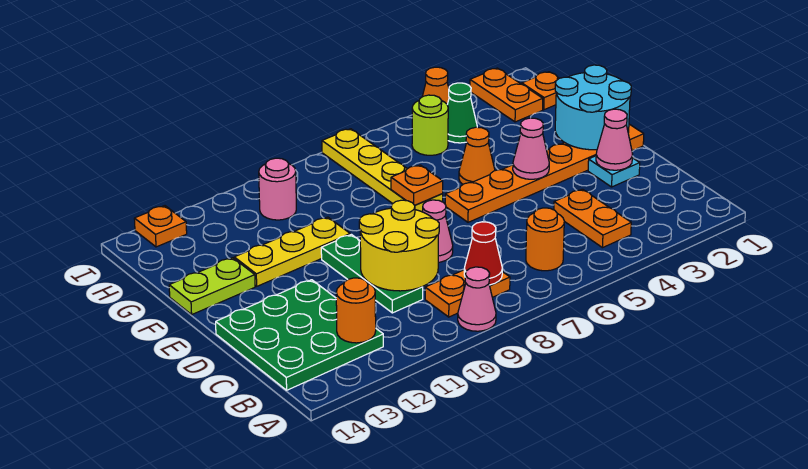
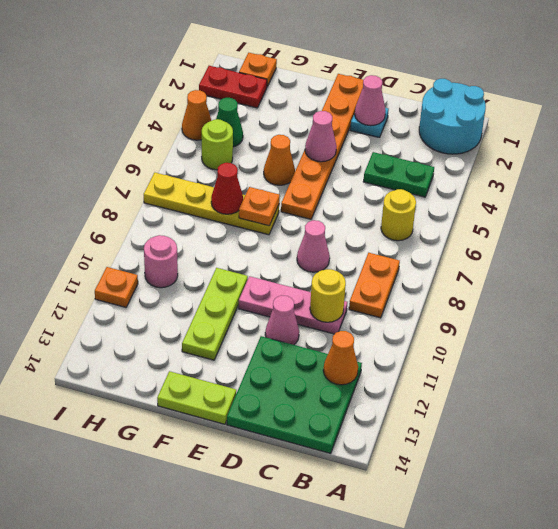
pink 1x1 cone [458,267,496,331] -> pink 1x1 cone moved to [265,295,299,345]
orange 1x2 plate [554,189,631,248] -> green 1x2 plate [363,152,434,197]
orange 1x1 round brick [526,208,564,271] -> yellow 1x1 round brick [381,189,416,241]
red 1x1 cone [464,222,502,285] -> red 1x1 cone moved to [211,163,243,214]
orange 1x1 round brick [336,278,376,343] -> orange 1x1 cone [323,331,358,385]
yellow 2x2 round brick [359,200,439,291] -> yellow 1x1 round brick [310,269,346,322]
green 1x3 plate [321,234,423,313] -> pink 1x3 plate [239,276,347,334]
cyan 2x2 round brick [555,65,631,150] -> cyan 2x2 round brick moved to [419,79,486,154]
yellow 1x3 plate [234,217,350,286] -> lime 1x3 plate [182,268,248,360]
lime 1x2 plate [169,258,255,314] -> lime 1x2 plate turned to [157,371,236,424]
orange 1x2 plate [470,68,543,122] -> red 1x2 plate [199,66,267,108]
orange 1x1 plate [134,206,187,247] -> orange 1x1 plate moved to [95,267,138,307]

